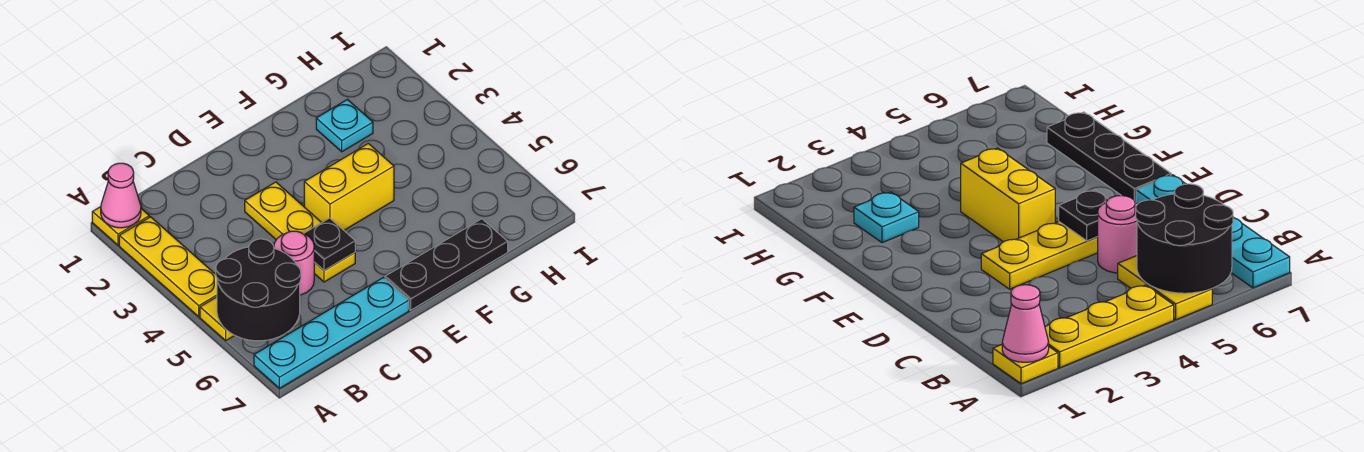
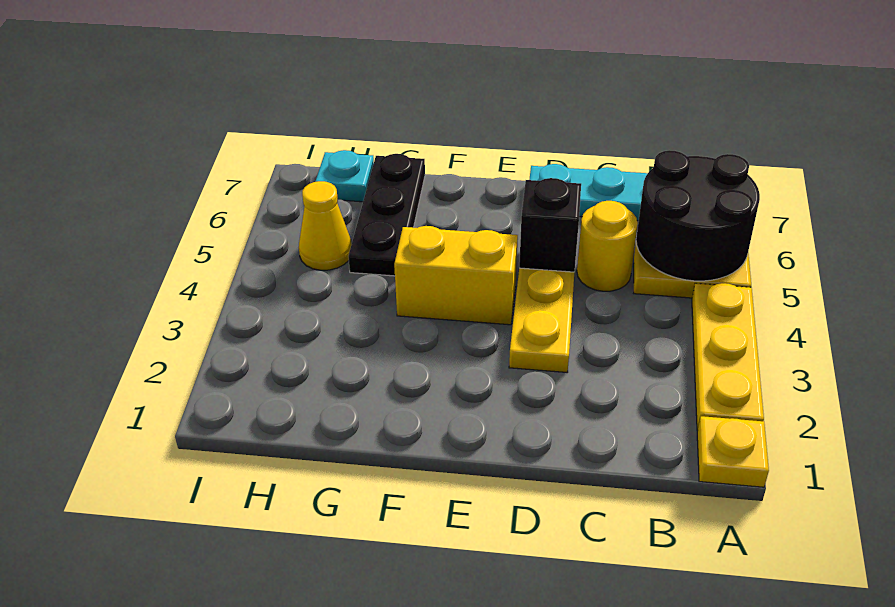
pink 1x1 cone [101,163,141,228] -> none
pink 1x1 round brick [274,231,314,295] -> yellow 1x1 round brick [577,201,638,291]
black 1x1 plate [304,218,355,270] -> black 1x1 brick [519,178,581,272]
black 1x3 plate [385,219,508,310] -> black 1x3 plate turned to [348,154,425,276]
cyan 1x1 plate [316,100,373,152] -> cyan 1x1 plate moved to [316,150,374,202]
none -> yellow 1x1 cone [299,181,352,270]

